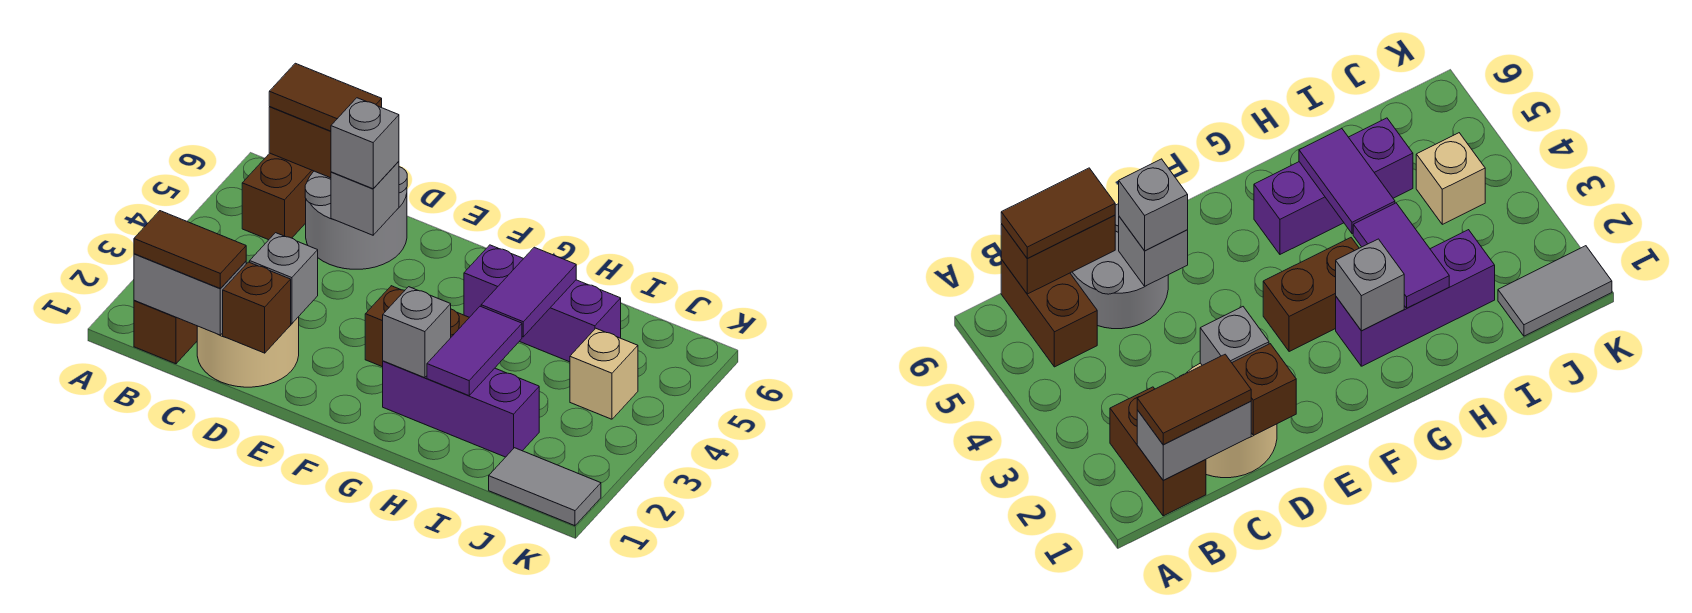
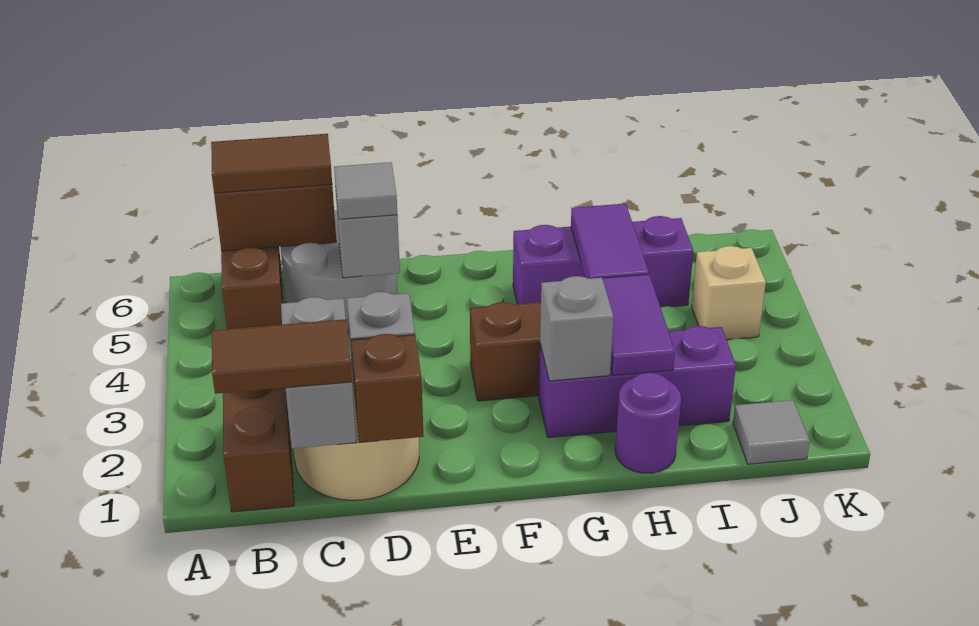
grey 1x2 brick [134,254,246,335] -> grey 1x2 brick turned to [281,297,356,448]
grey 1x1 brick [331,98,399,189] -> grey 1x1 tile [334,162,397,219]
none -> purple 1x1 round brick [615,372,681,473]
grey 1x2 tile [489,448,601,526] -> grey 1x1 tile [733,400,810,464]

